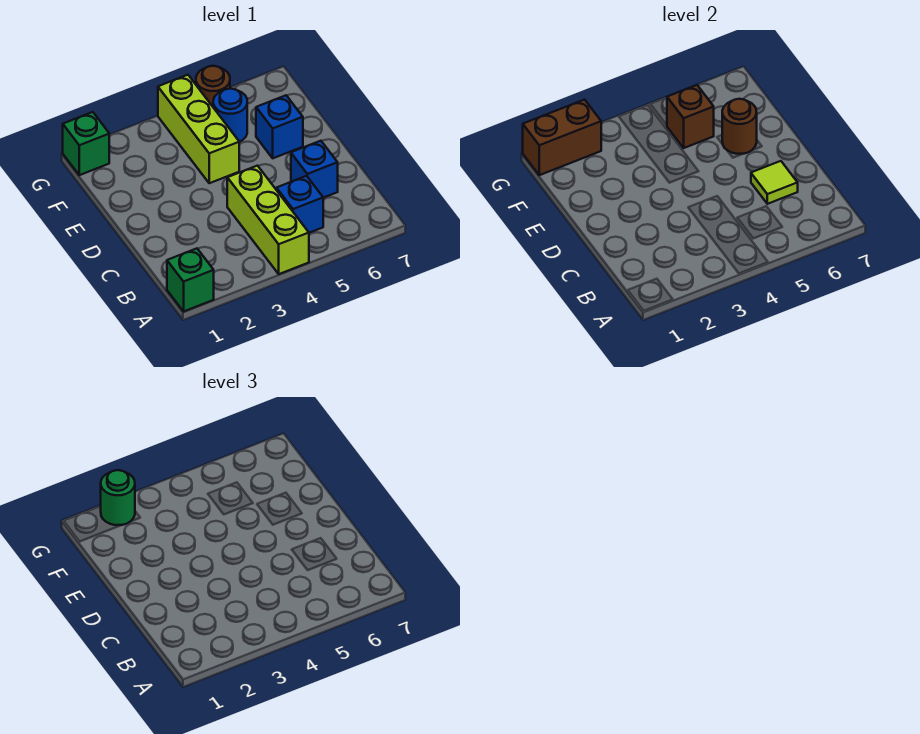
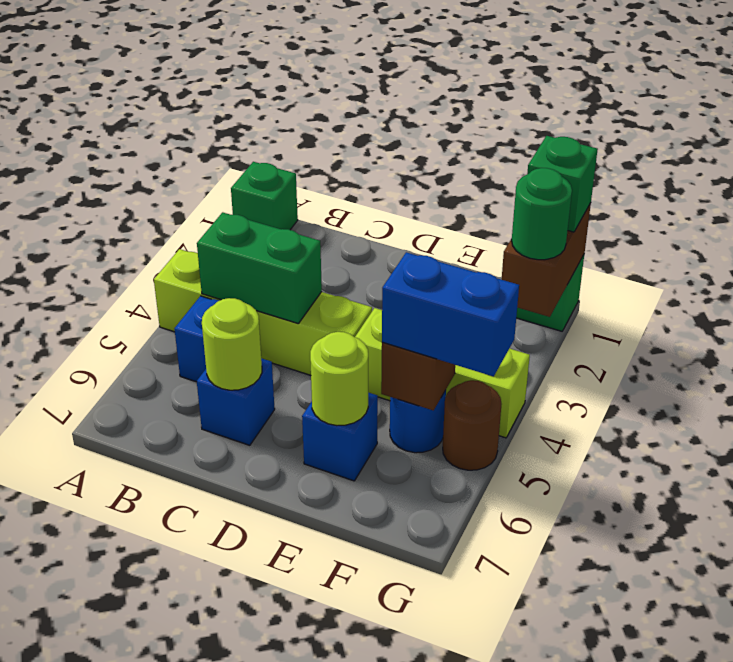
lime 1x3 brick [227,166,309,274] -> lime 1x4 brick [154,249,372,375]
none -> green 1x2 brick [197,212,322,324]
lime 1x1 tile [751,161,798,204] -> lime 1x1 round brick [202,298,262,390]
brown 1x1 round brick [722,99,757,154] -> lime 1x1 round brick [310,332,368,426]
none -> blue 1x2 brick [382,252,519,376]
none -> green 1x1 brick [527,136,598,232]

